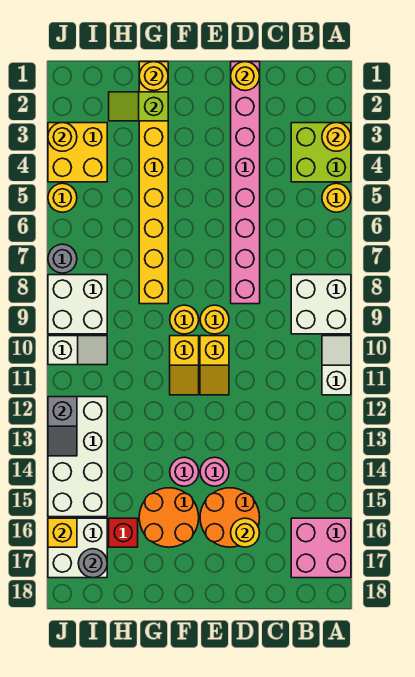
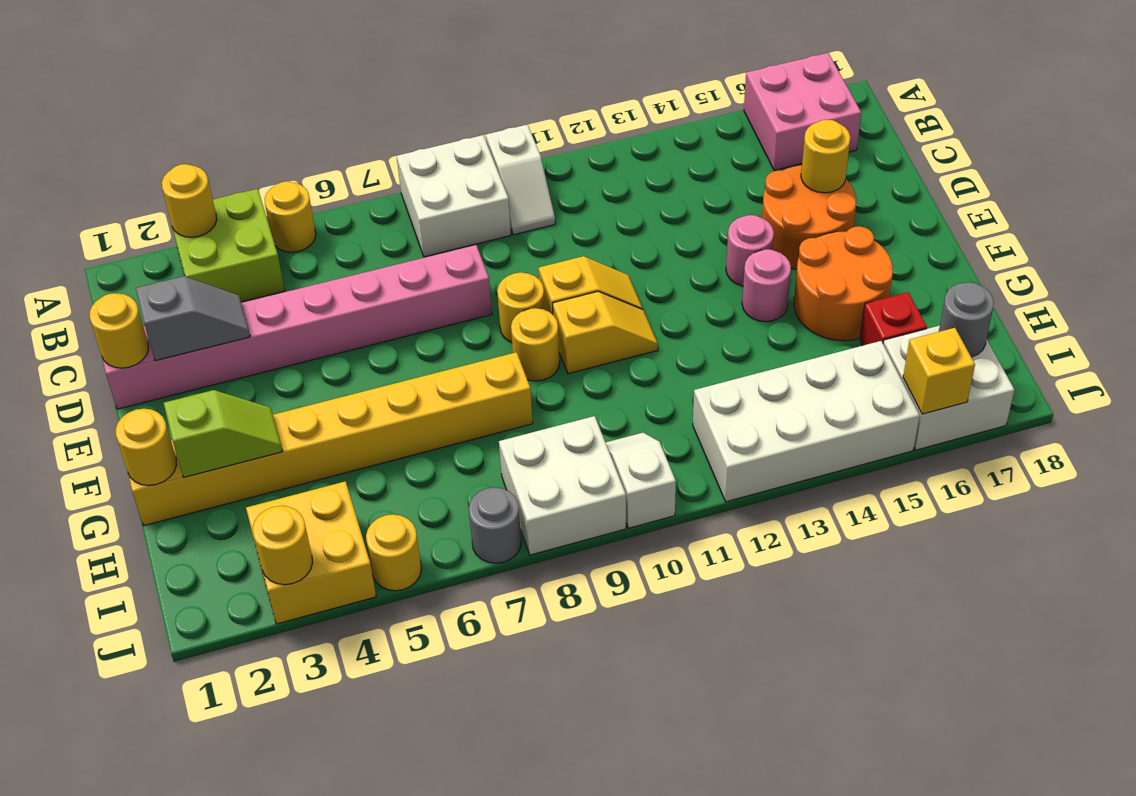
white 1x2 slope [322,336,351,395] -> white 1x2 slope turned to [486,125,555,235]
lime 1x2 slope [109,92,168,121] -> lime 1x2 slope turned to [164,390,283,477]
grey 1x2 slope [48,397,77,456] -> grey 1x2 slope moved to [136,276,250,361]

